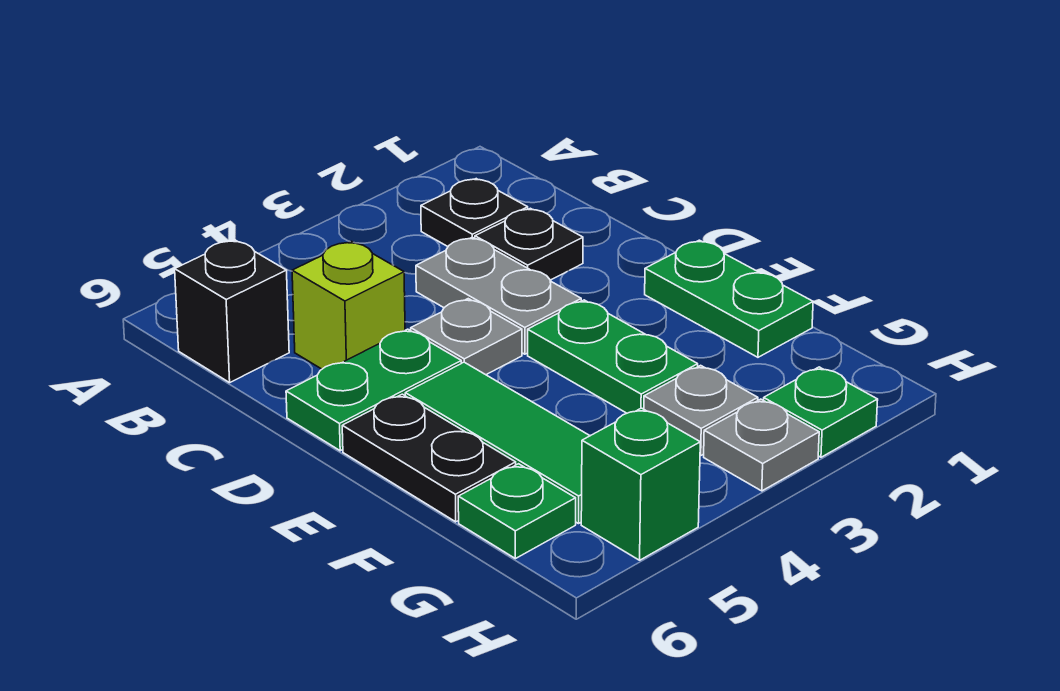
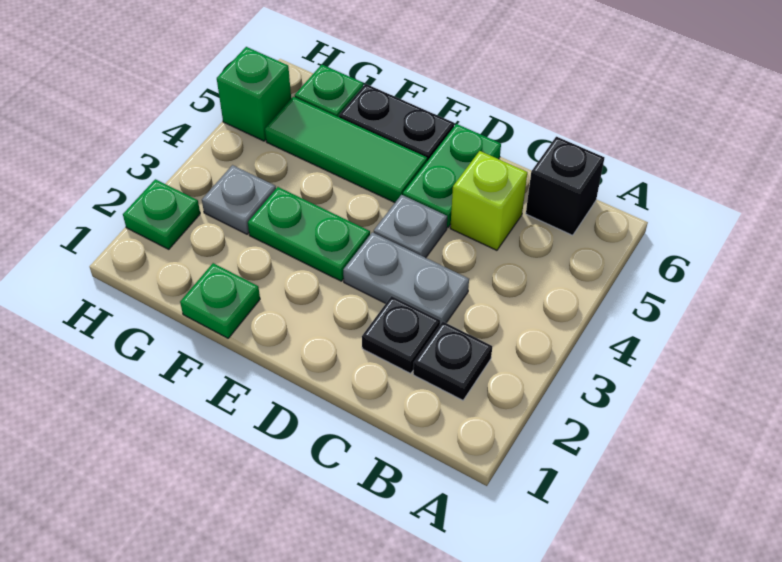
green 1x2 plate [645,240,813,357] -> green 1x1 plate [180,263,260,338]
grey 1x1 plate [704,399,819,491] -> none

